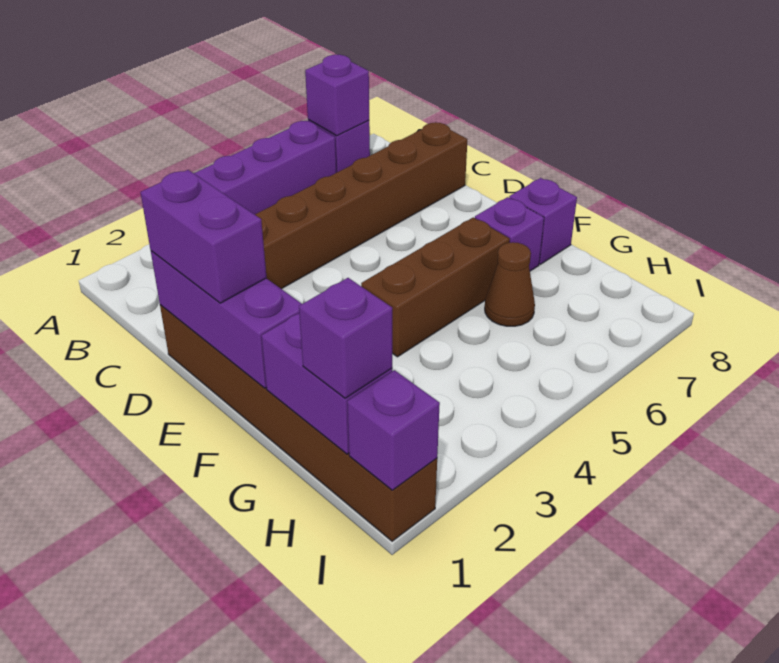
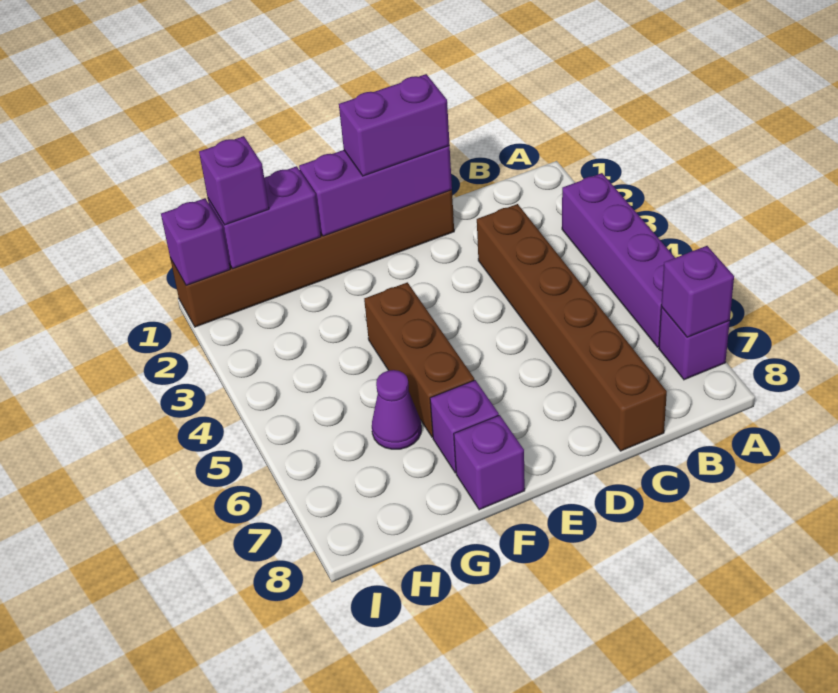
brown 1x1 cone [485,242,535,326] -> purple 1x1 cone [372,370,421,449]

